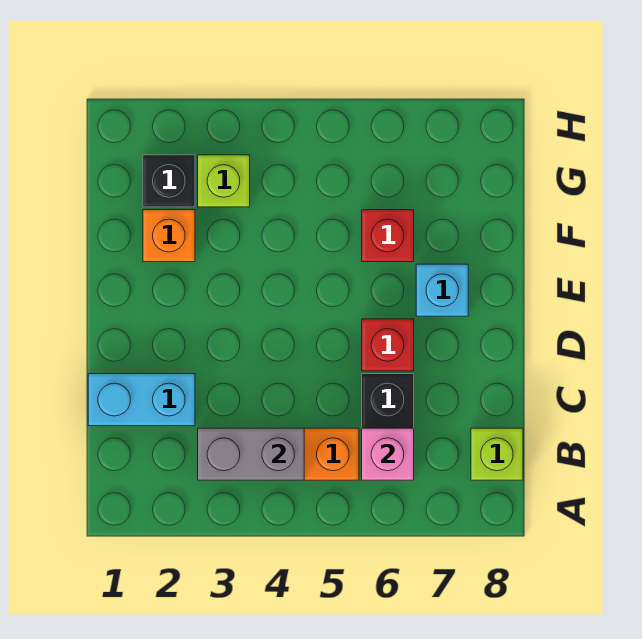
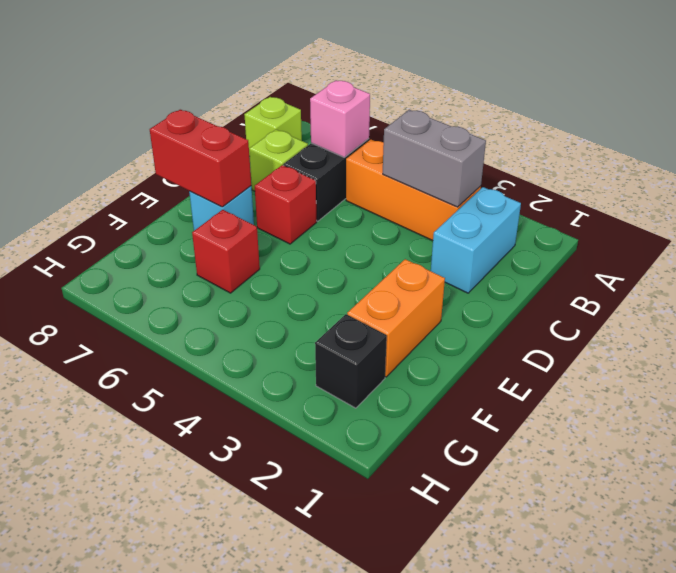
cyan 1x2 brick [88,374,195,426] -> cyan 1x2 brick turned to [431,187,521,293]
none -> red 1x2 brick [150,110,251,207]
orange 1x1 brick [143,210,195,262] -> orange 1x2 brick [347,259,445,377]
lime 1x1 brick [198,155,250,207] -> lime 1x1 brick moved to [249,130,308,191]

